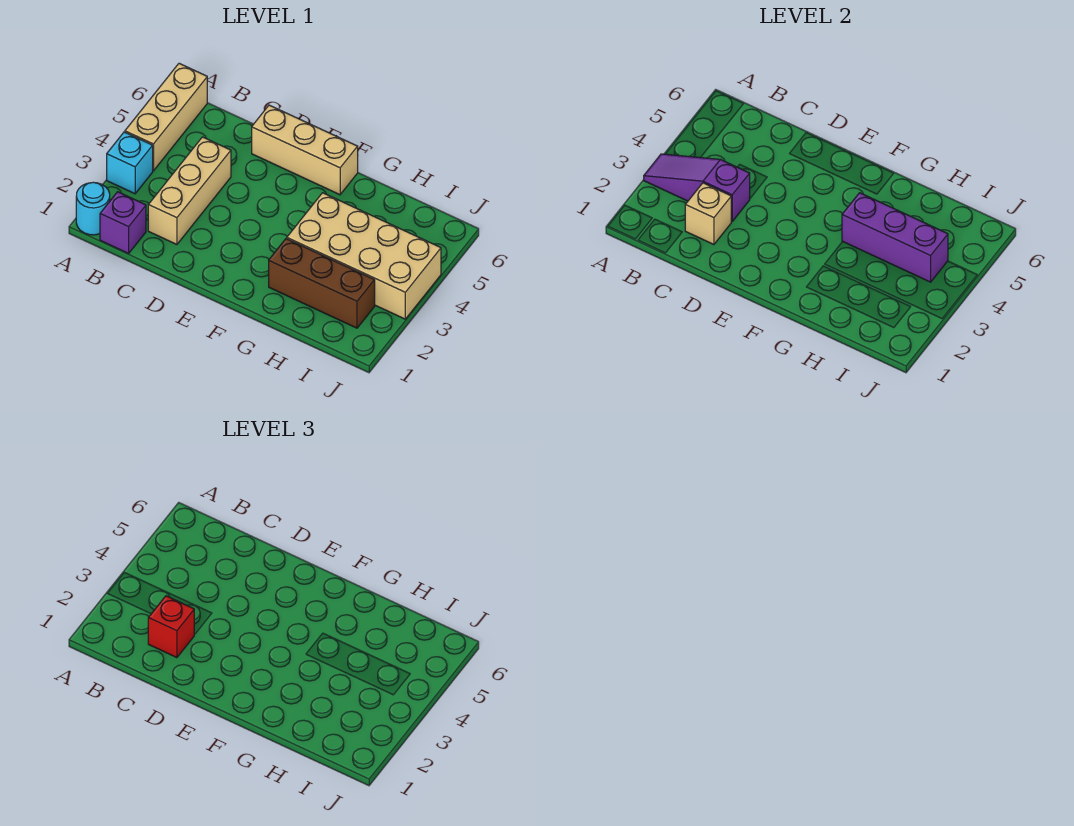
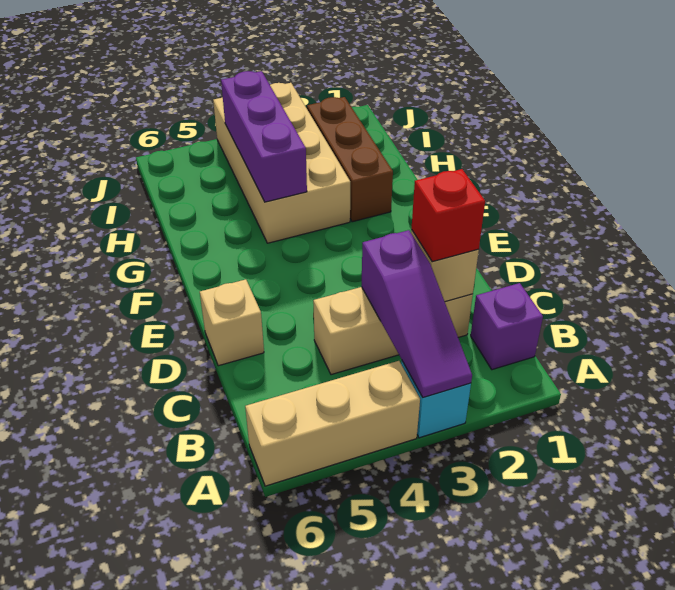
cyan 1x1 round brick [76,182,110,235] -> none
tan 1x3 brick [252,105,358,195] -> tan 1x1 brick [200,279,264,366]

